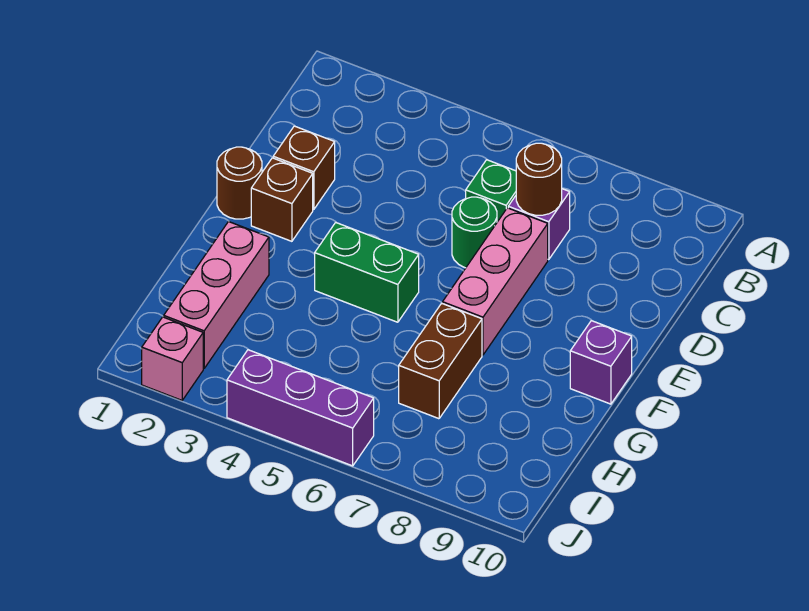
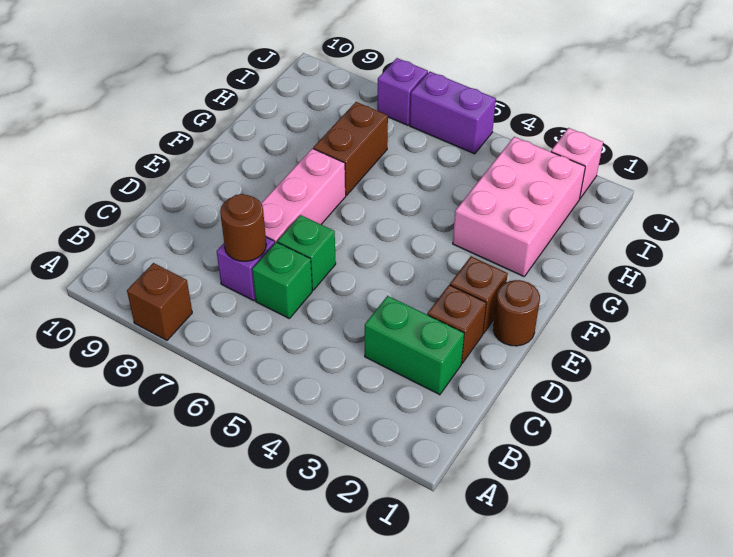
none -> brown 1x1 brick [127,263,192,340]
green 1x1 round brick [452,197,497,268] -> green 1x1 brick [277,215,336,290]
green 1x2 brick [315,223,419,322] -> green 1x2 brick moved to [365,296,464,395]
purple 1x1 brick [570,321,632,404] -> purple 1x1 brick moved to [377,58,428,125]
pink 1x3 brick [164,221,269,369] -> pink 2x3 brick [453,137,585,276]
purple 1x3 brick [227,350,374,466] -> purple 1x2 brick [410,72,496,154]

